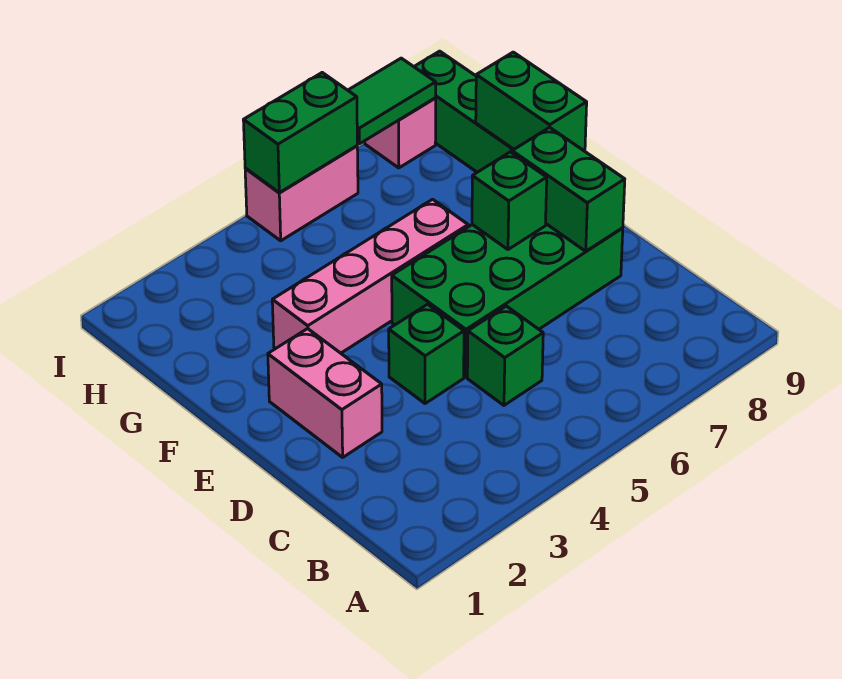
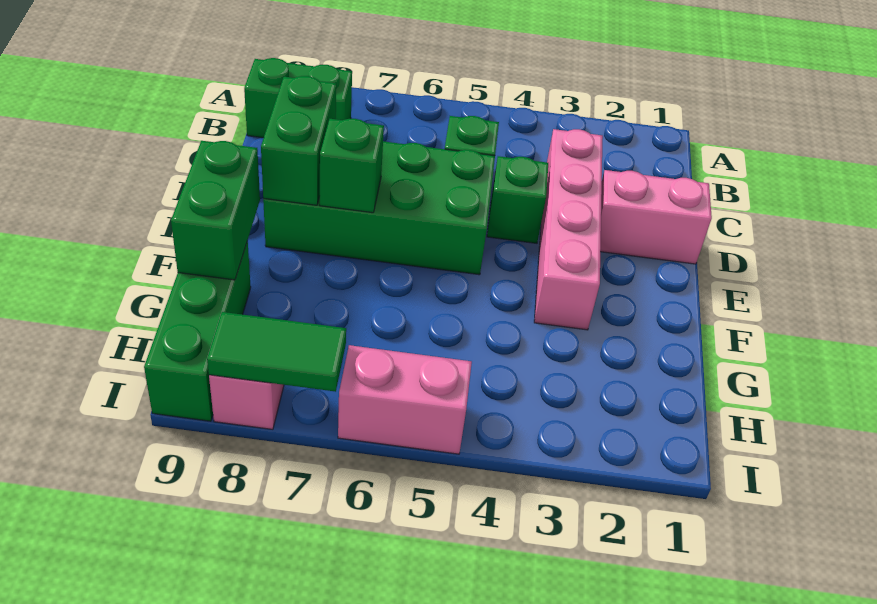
pink 1x2 brick [268,329,382,457] -> pink 1x2 brick turned to [600,170,712,264]
pink 1x4 brick [272,199,468,353] -> pink 1x4 brick turned to [534,129,603,330]
green 1x2 brick [243,73,357,193] -> green 1x2 brick moved to [244,58,352,138]

